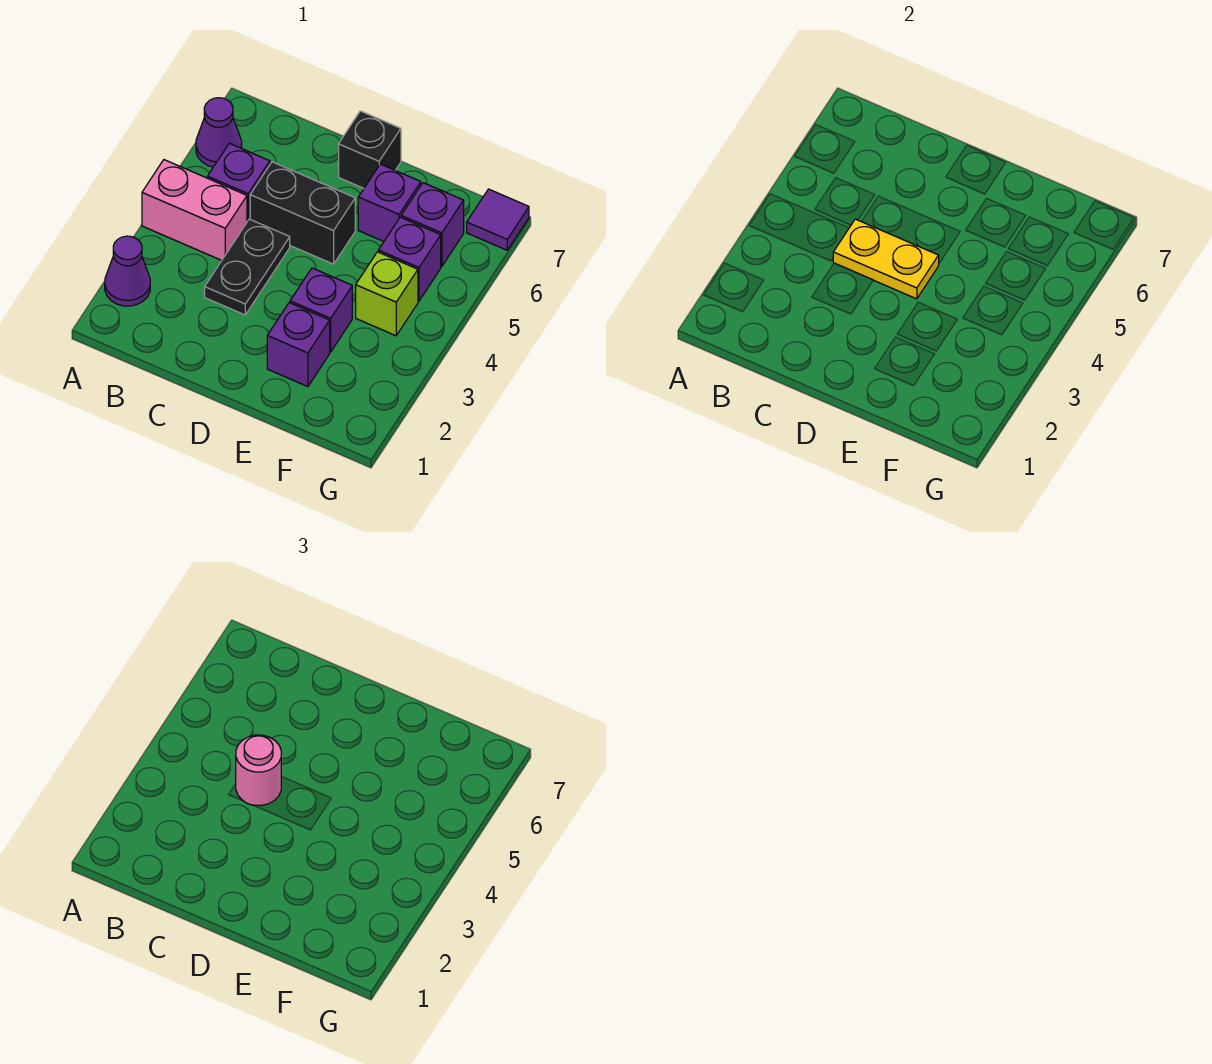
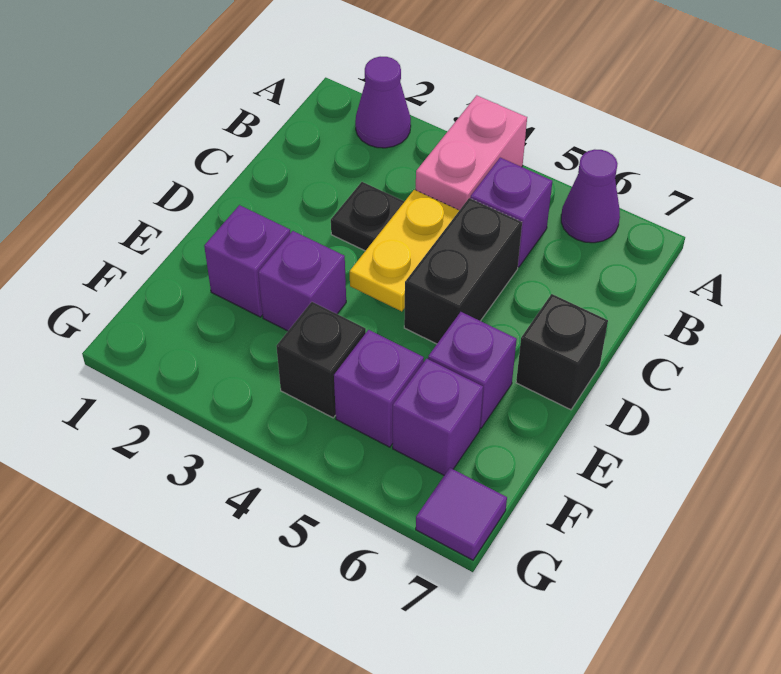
pink 1x1 round brick [236,735,281,806] -> none
lime 1x1 brick [356,252,418,336] -> black 1x1 brick [276,302,366,418]

